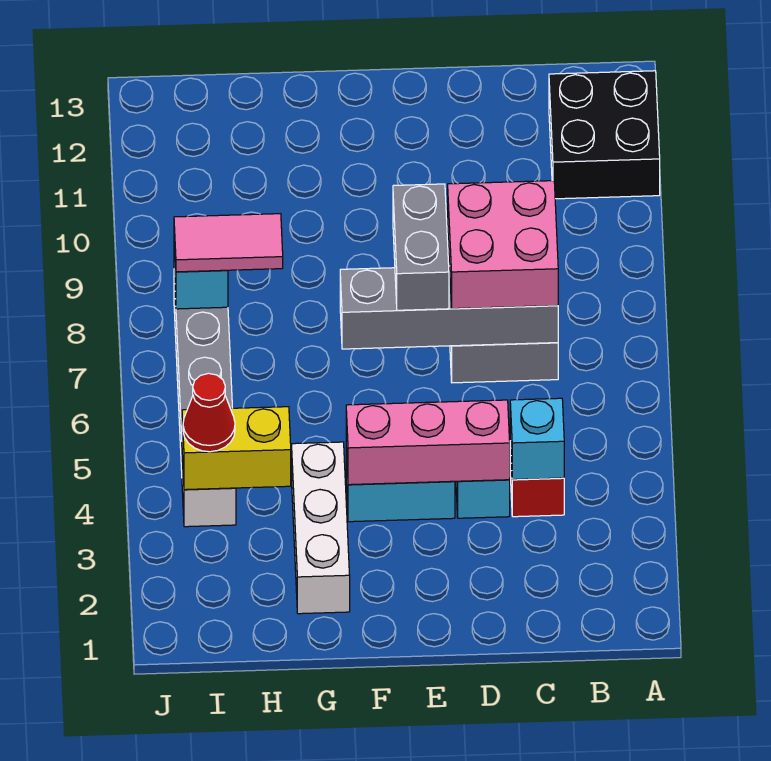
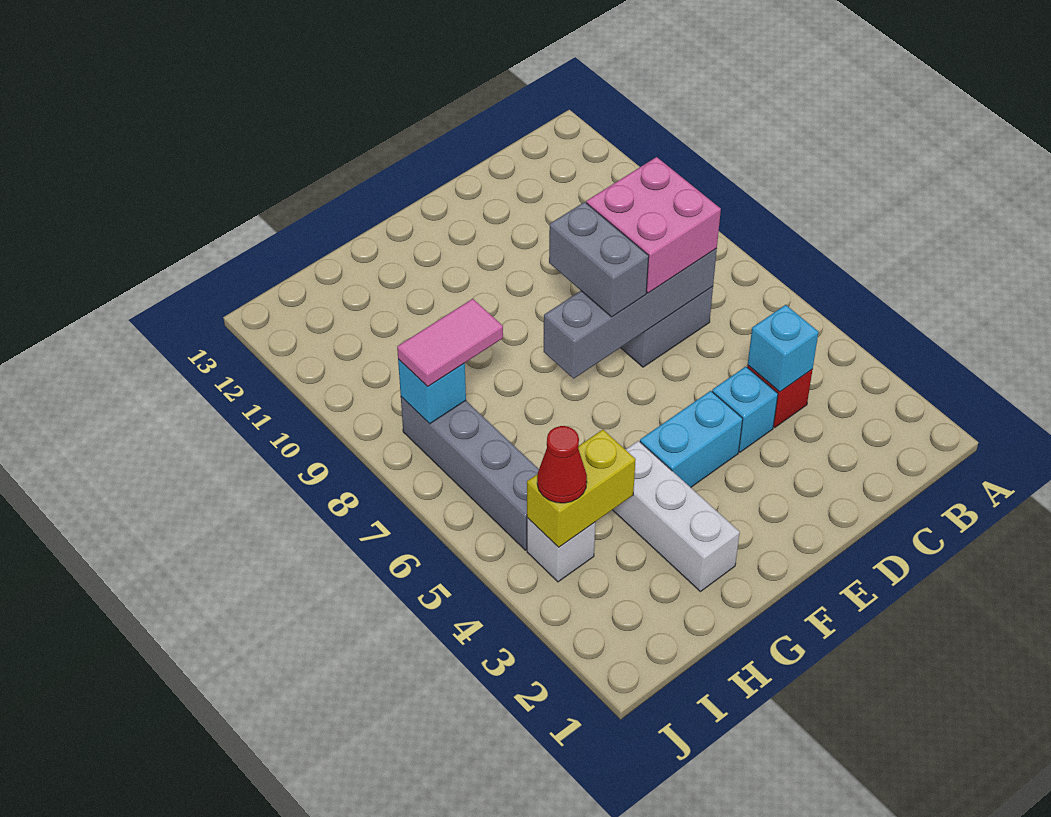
black 2x2 brick [549,71,660,199] -> none
pink 1x3 brick [346,400,510,485] -> none

